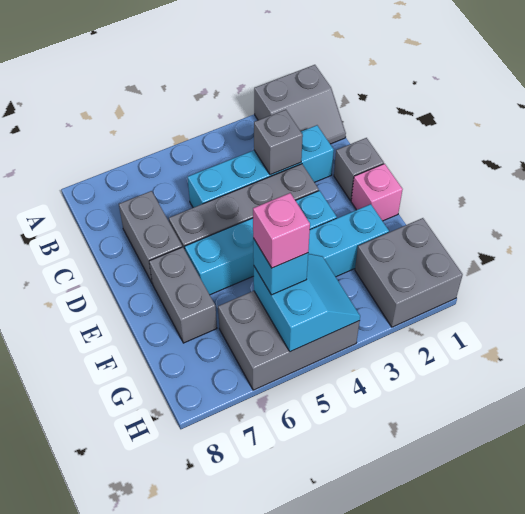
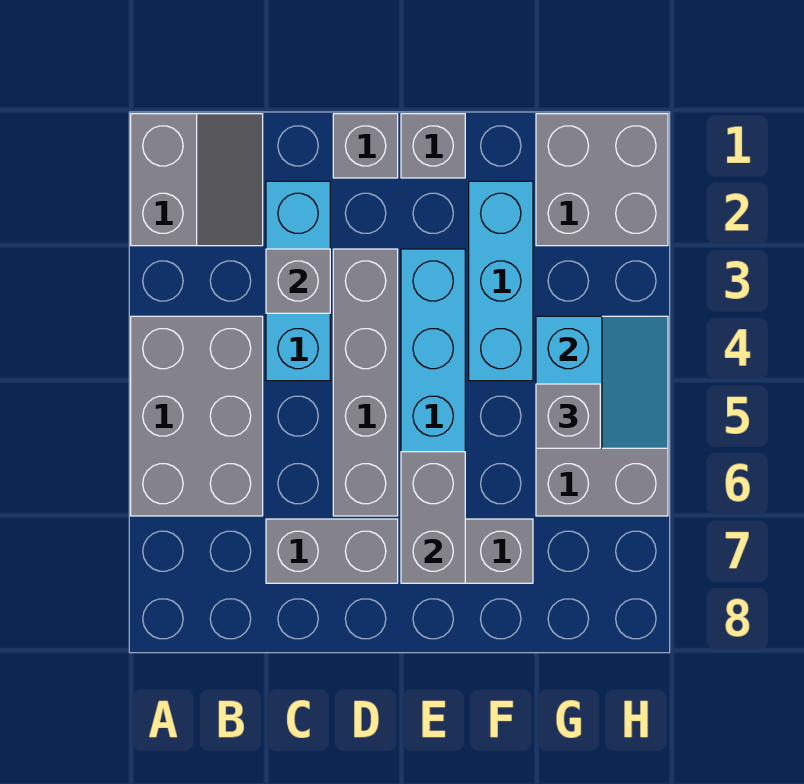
none -> grey 2x3 brick [131,316,263,516]
cyan 1x4 brick [188,125,334,208] -> cyan 1x3 brick [266,181,330,381]
pink 1x1 brick [351,164,403,221] -> grey 1x1 brick [401,114,465,178]
none -> grey 1x2 brick [401,452,465,583]
cyan 2x2 slope [254,254,360,352] -> cyan 2x2 slope turned to [536,316,668,448]
cyan 1x1 brick [253,238,308,295] -> grey 1x1 brick [536,384,600,448]
pink 1x1 brick [253,193,310,268] -> none

